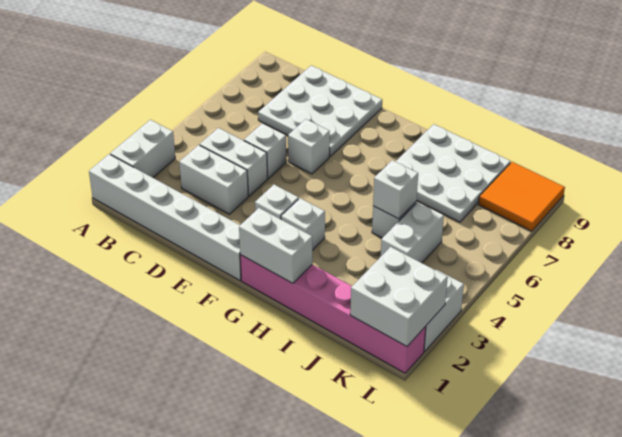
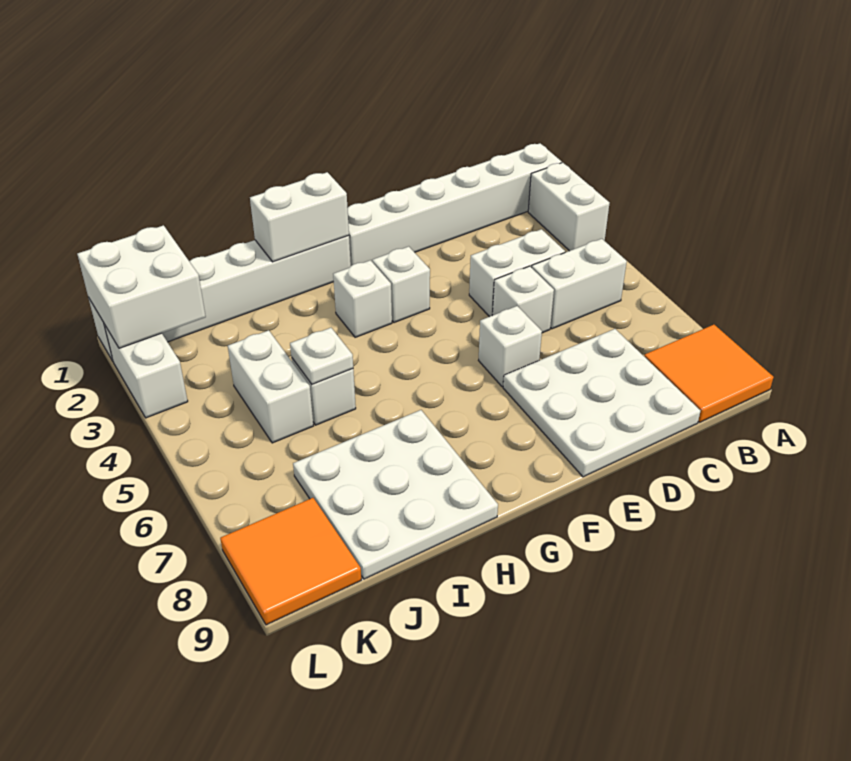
none -> orange 2x2 tile [644,325,774,422]
white 1x2 brick [179,145,248,214] -> white 1x2 brick moved to [531,239,627,329]
pink 1x6 brick [240,255,426,373] -> white 1x6 brick [89,235,351,361]
white 1x1 brick [373,160,418,219] -> white 1x1 plate [290,328,353,384]

